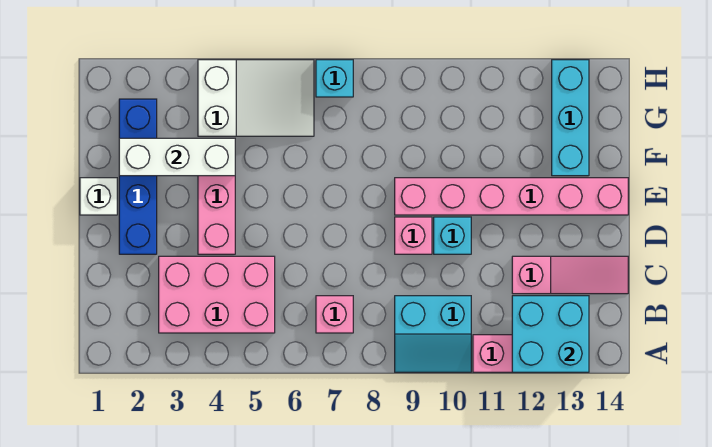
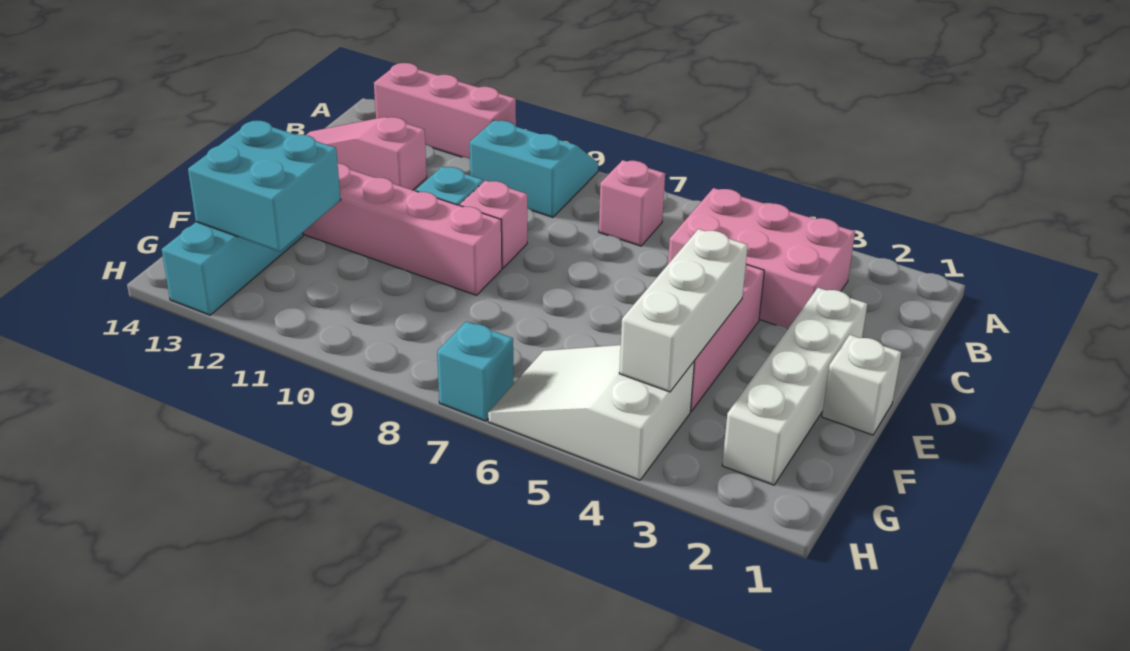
cyan 2x2 brick [512,296,589,372] -> cyan 2x2 brick moved to [188,121,341,252]
blue 1x4 brick [119,99,157,254] -> white 1x4 brick [722,288,867,485]
white 1x3 brick [119,138,235,176] -> white 1x3 brick turned to [619,229,748,392]

